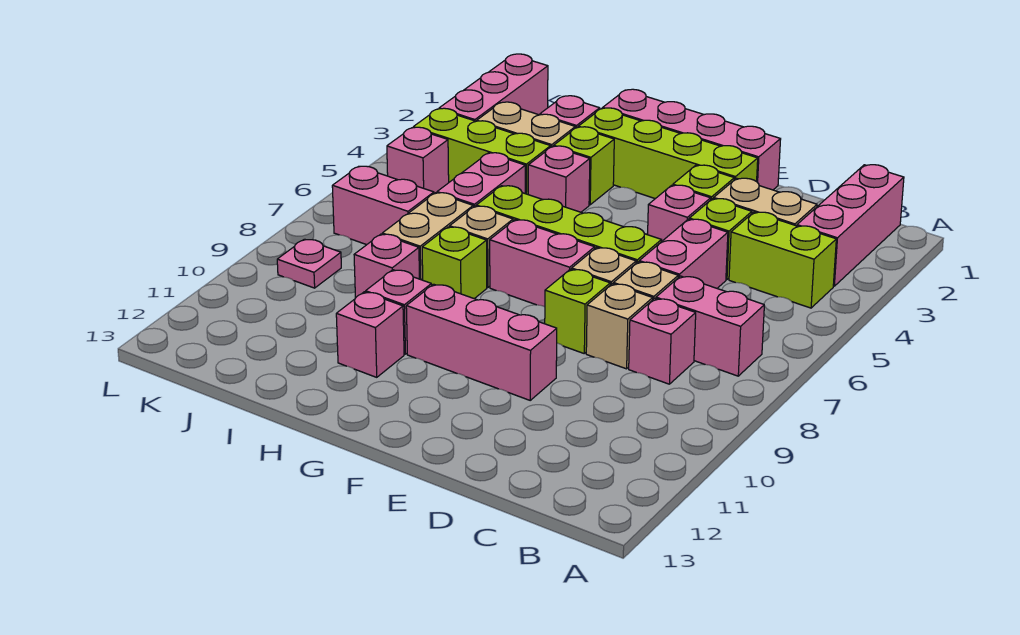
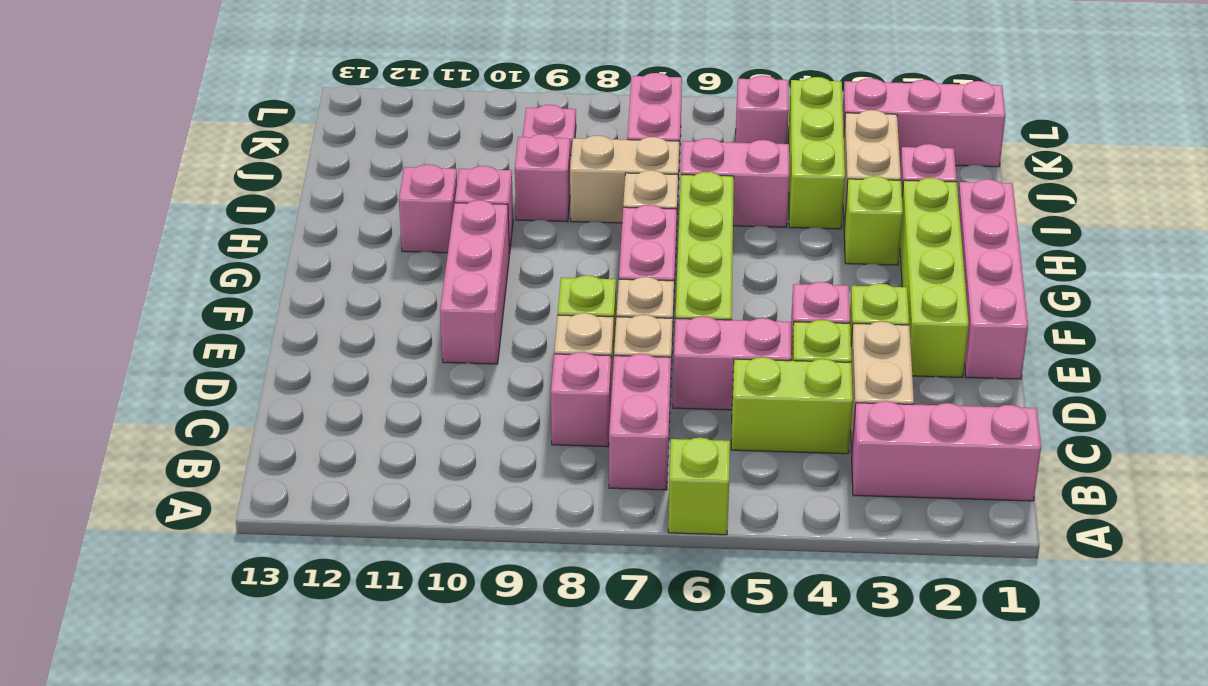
lime 1x2 brick [729,212,836,308] -> lime 1x2 brick turned to [731,357,853,454]
pink 1x1 brick [528,146,590,212] -> none
lime 1x1 brick [422,227,487,299] -> lime 1x1 brick moved to [668,438,730,535]

